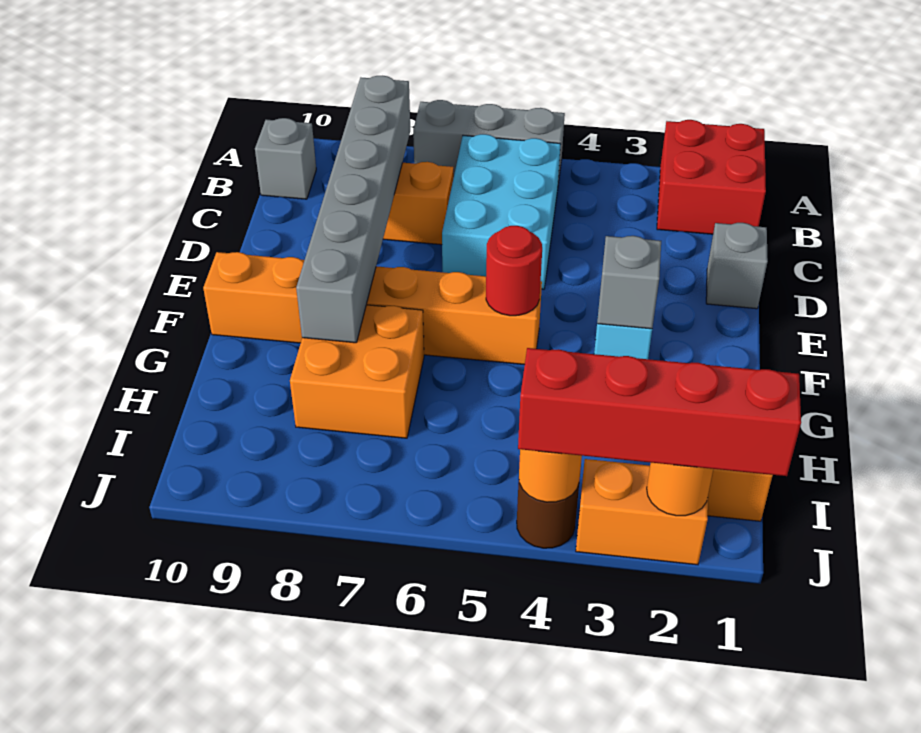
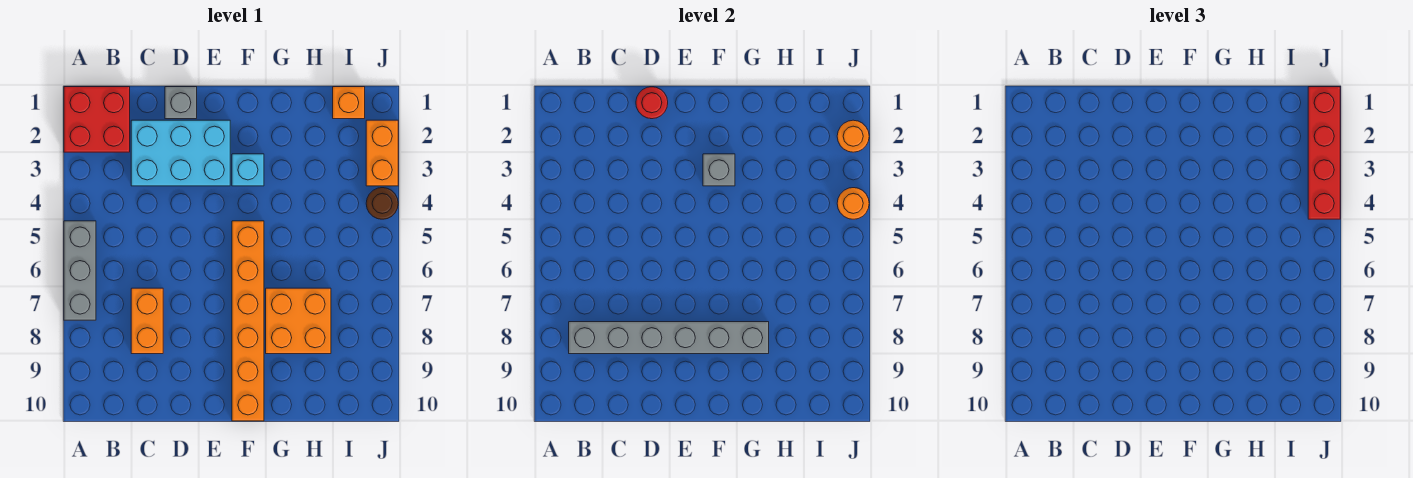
cyan 2x3 brick [442,134,561,289] -> cyan 2x3 brick moved to [131,120,230,186]
grey 1x1 brick [255,118,316,199] -> none
red 1x1 round brick [486,226,542,316] -> red 1x1 round brick moved to [636,87,668,119]

